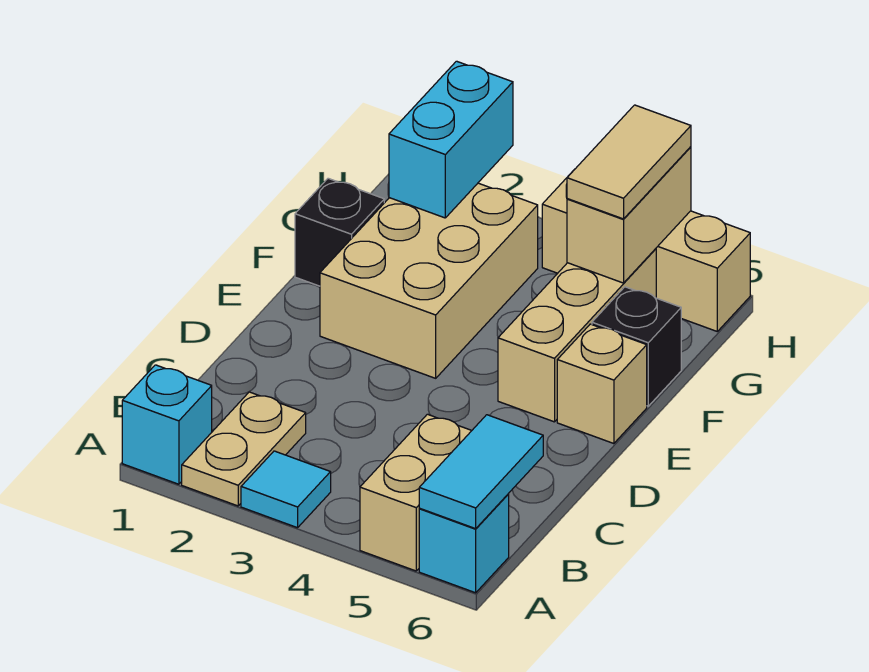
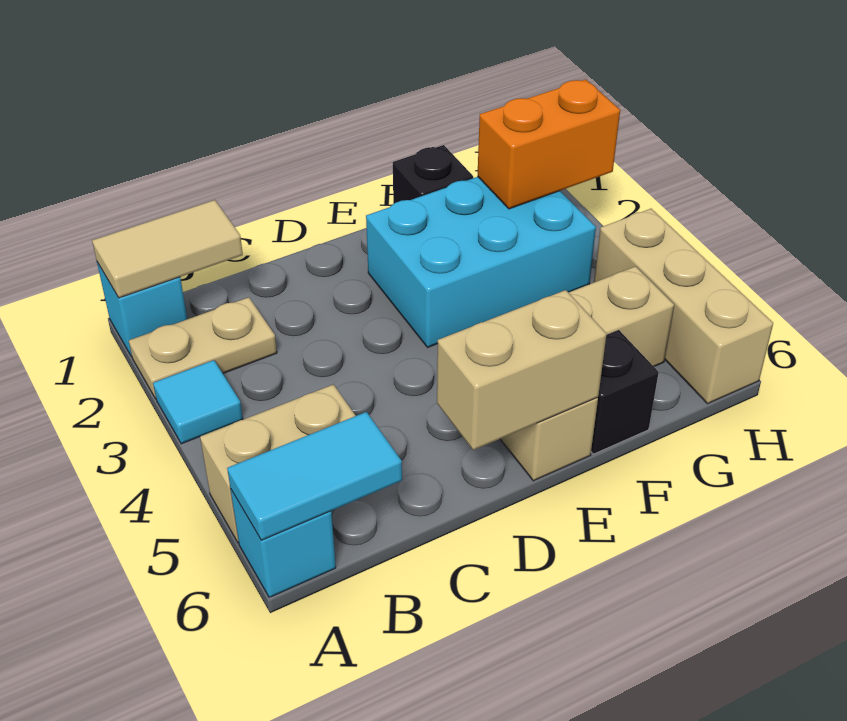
tan 2x3 brick [320,183,538,378] -> cyan 2x3 brick [366,177,596,348]
cyan 1x2 brick [389,61,513,218] -> orange 1x2 brick [478,79,620,209]
tan 1x2 brick [567,147,691,283] -> tan 1x2 brick moved to [437,290,607,450]
tan 1x2 tile [567,105,691,219] -> tan 1x2 tile moved to [92,200,243,298]

